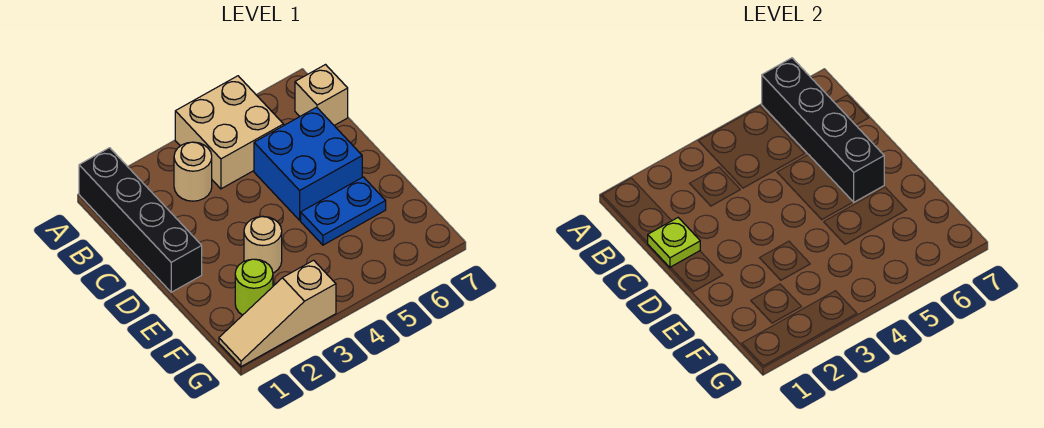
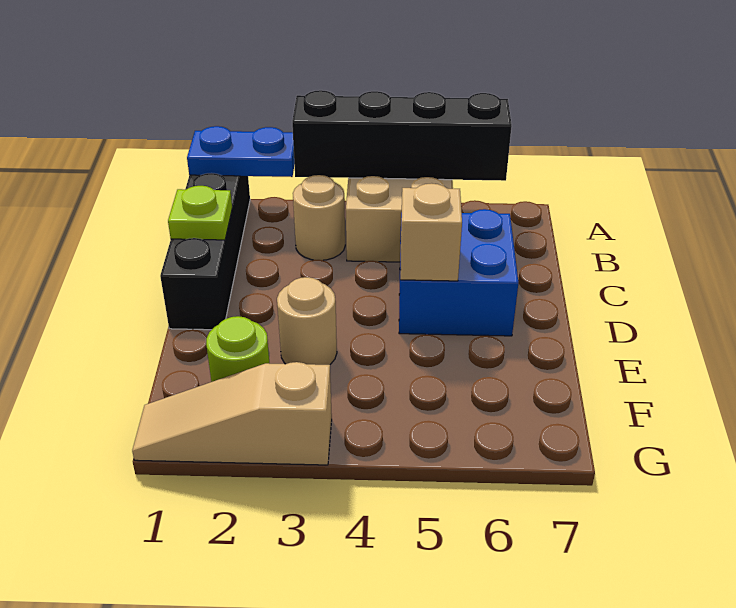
black 1x4 brick [762,58,884,202] -> black 1x4 brick turned to [292,90,512,181]
tan 1x1 brick [295,65,348,125] -> tan 1x1 brick moved to [400,183,462,281]
blue 1x2 plate [301,177,386,245] -> blue 1x2 plate moved to [187,126,294,177]

